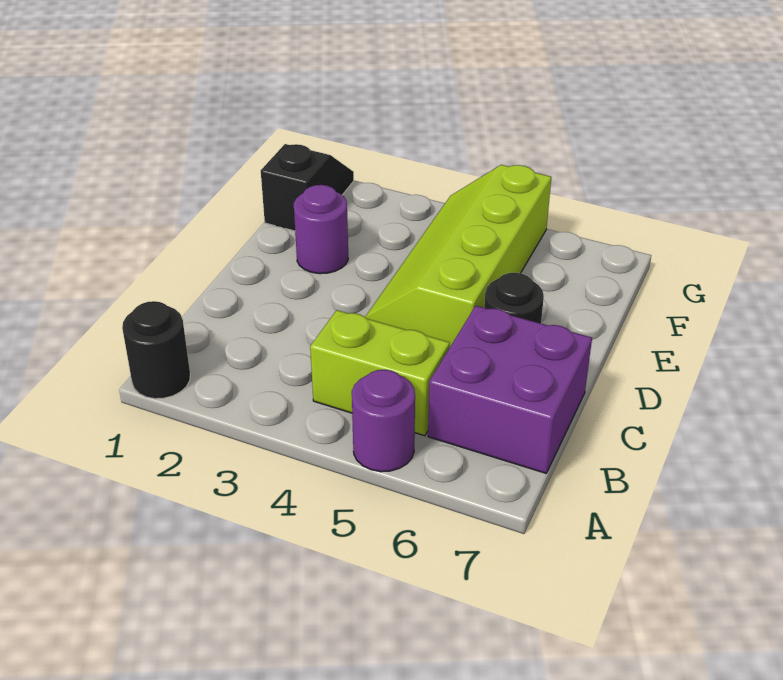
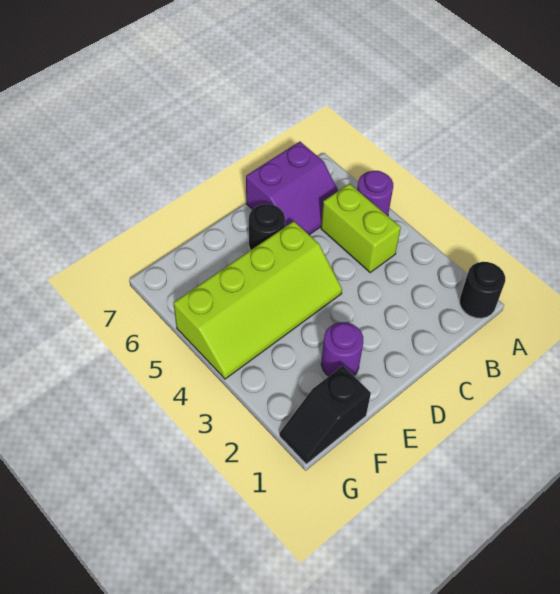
purple 2x2 brick [428,306,592,473] -> purple 2x2 slope [246,142,338,235]

